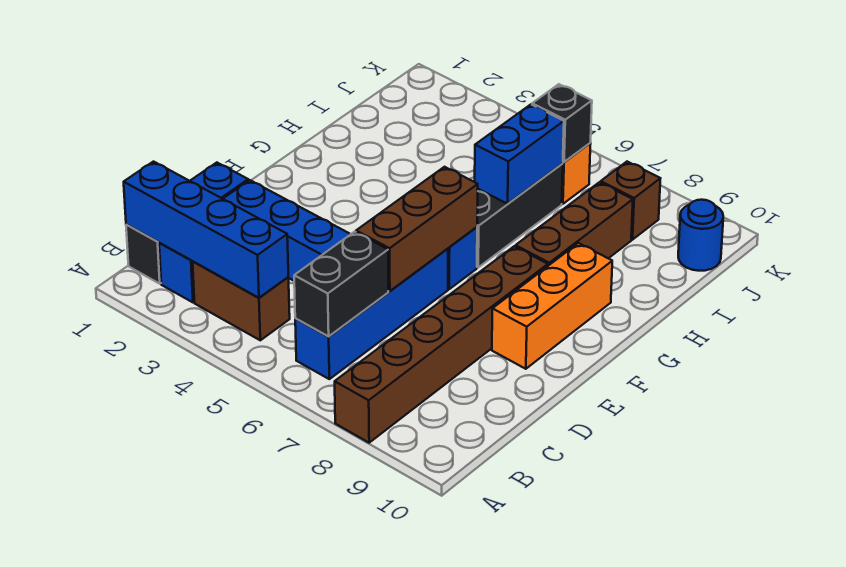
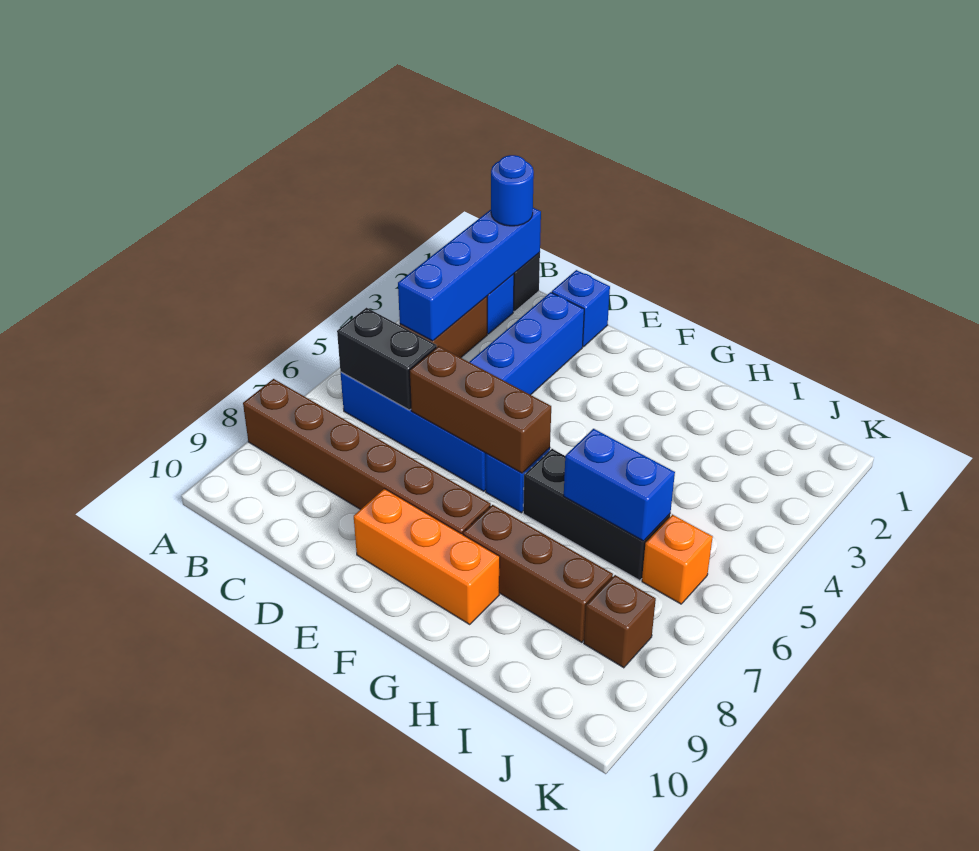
black 1x1 brick [532,84,592,162] -> none
blue 1x1 round brick [678,200,723,271] -> blue 1x1 round brick moved to [491,155,534,226]

